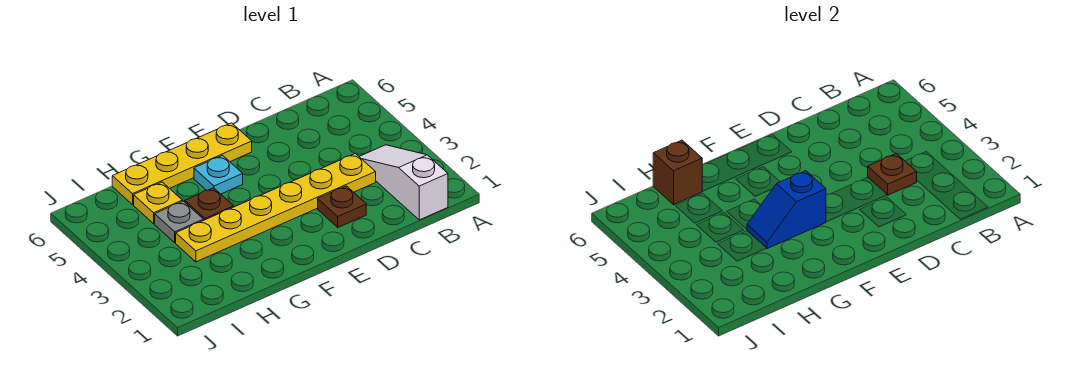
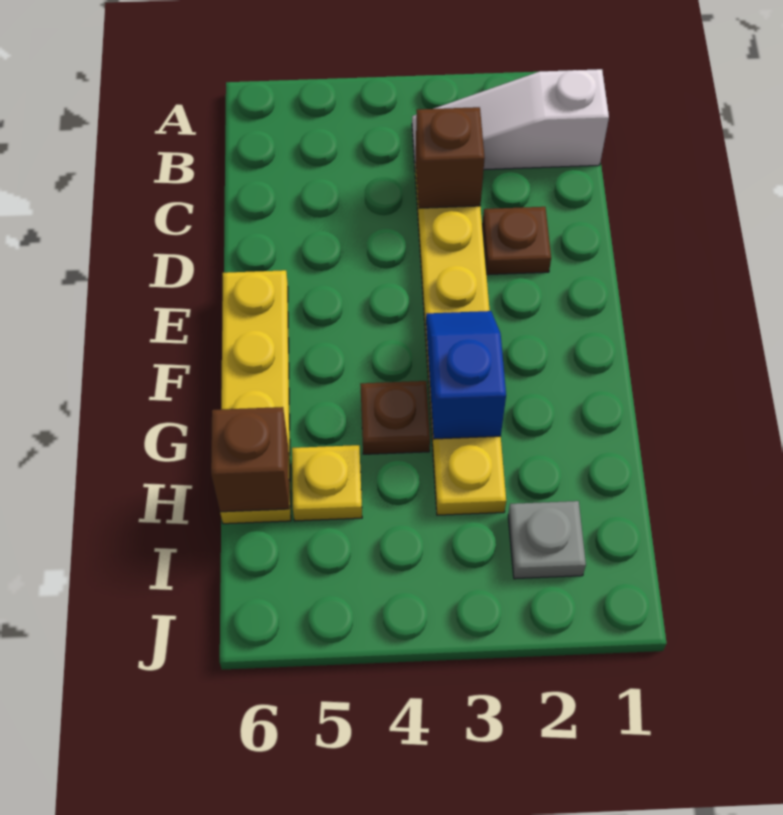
brown 1x1 plate [868,154,917,195] -> brown 1x1 brick [416,107,485,208]
blue 1x2 slope [747,171,826,249] -> blue 1x2 slope turned to [426,311,506,439]
cyan 1x1 plate [194,155,243,194] -> none
grey 1x1 plate [155,201,203,243] -> grey 1x1 plate moved to [508,501,586,579]

